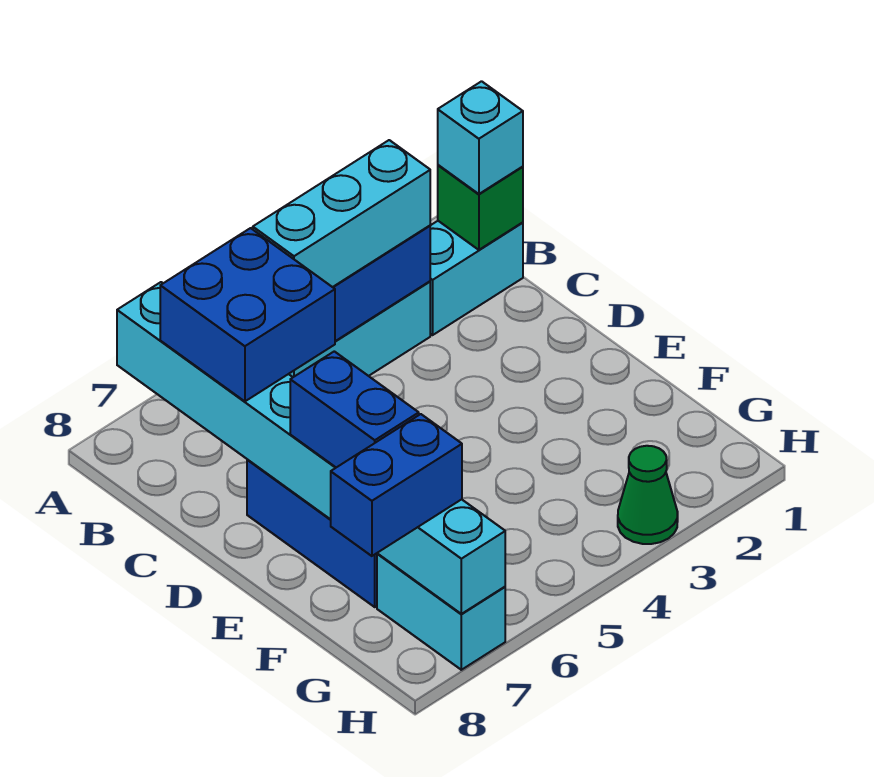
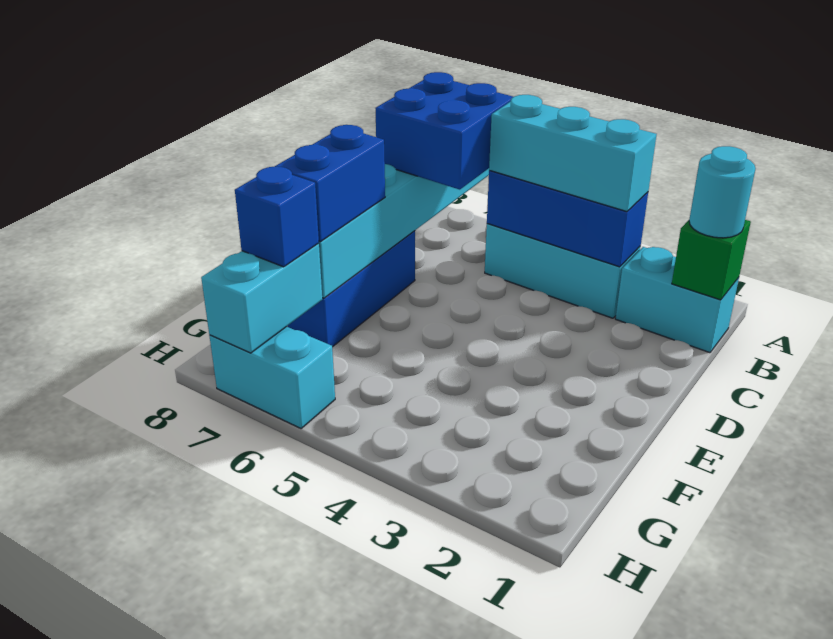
cyan 1x1 brick [438,81,523,194] -> cyan 1x1 round brick [689,146,756,238]
cyan 1x2 brick [377,553,505,670] -> cyan 1x2 brick turned to [209,327,335,428]
blue 1x2 brick [331,414,462,556] -> blue 1x1 brick [235,167,319,267]
green 1x1 cone [618,446,678,544] -> none

